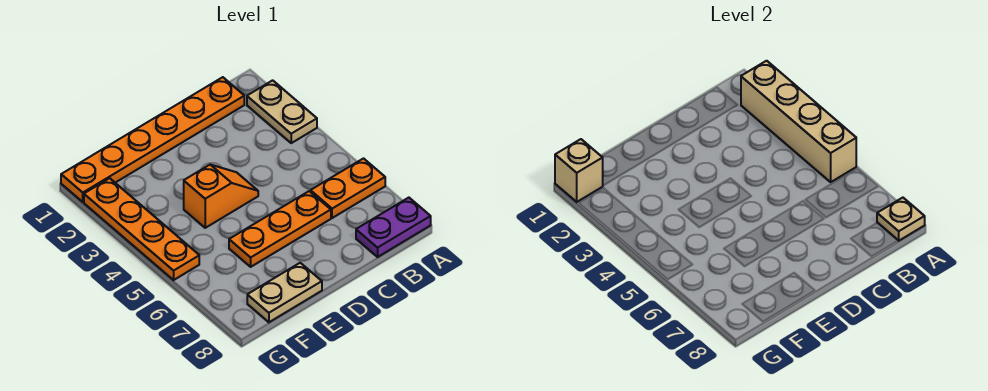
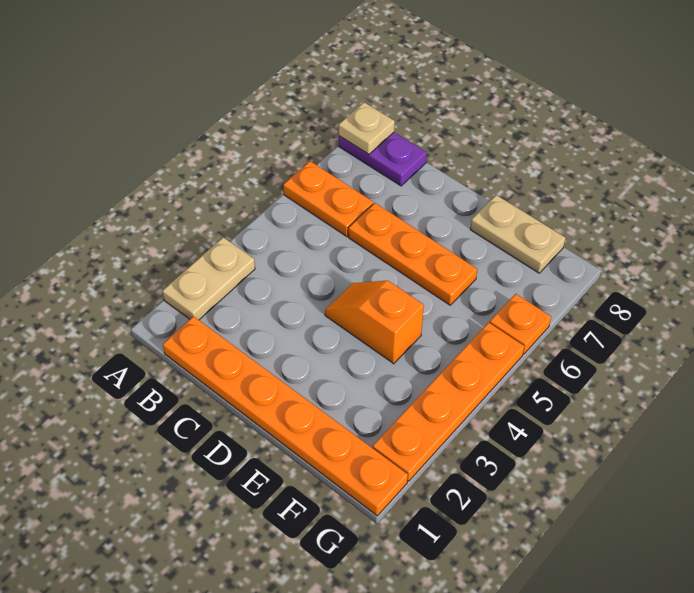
tan 1x4 brick [741,61,856,182] -> none
tan 1x1 brick [555,139,603,202] -> none
none -> orange 1x1 plate [490,294,551,354]

